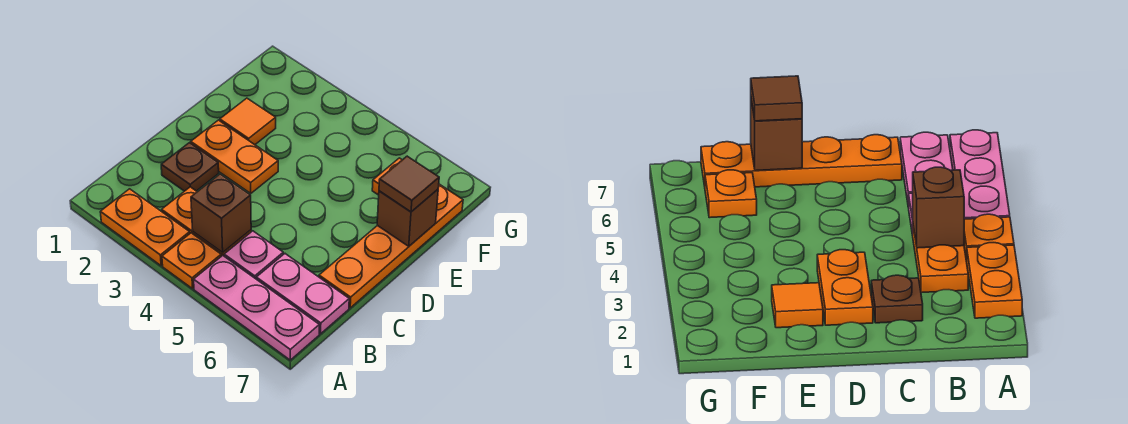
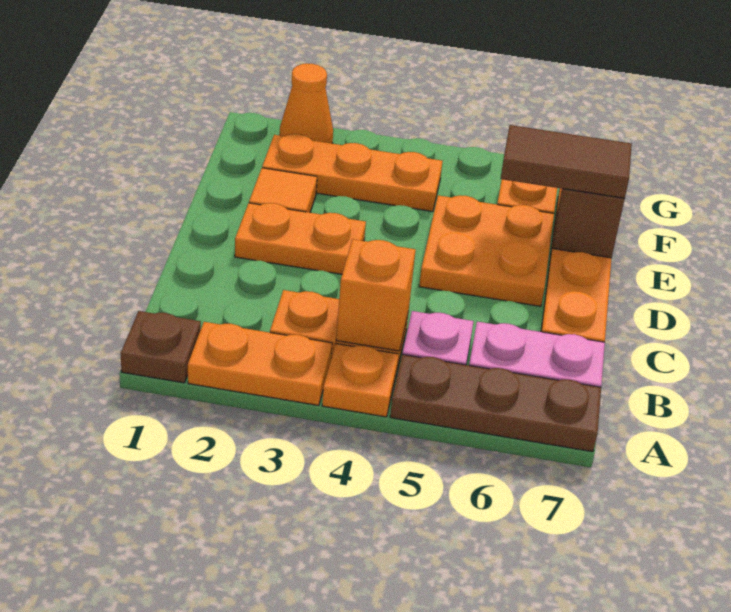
pink 1x3 plate [194,256,319,360] -> brown 1x3 plate [390,354,601,452]
brown 1x1 brick [191,174,251,253] -> orange 1x1 brick [336,239,416,351]
brown 1x1 plate [161,143,219,191] -> brown 1x1 plate moved to [121,311,201,383]
none -> orange 2x2 plate [419,195,554,306]
brown 1x1 tile [379,156,439,212] -> brown 1x2 tile [501,125,632,198]
none -> orange 1x3 plate [262,134,443,211]
none -> orange 1x1 cone [279,63,333,143]

